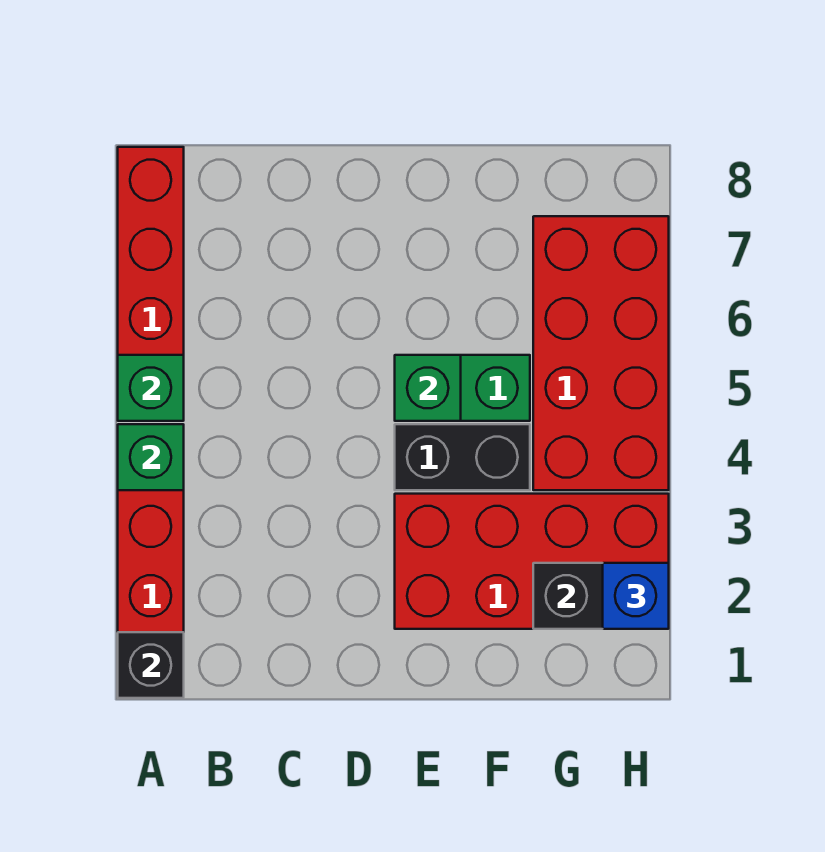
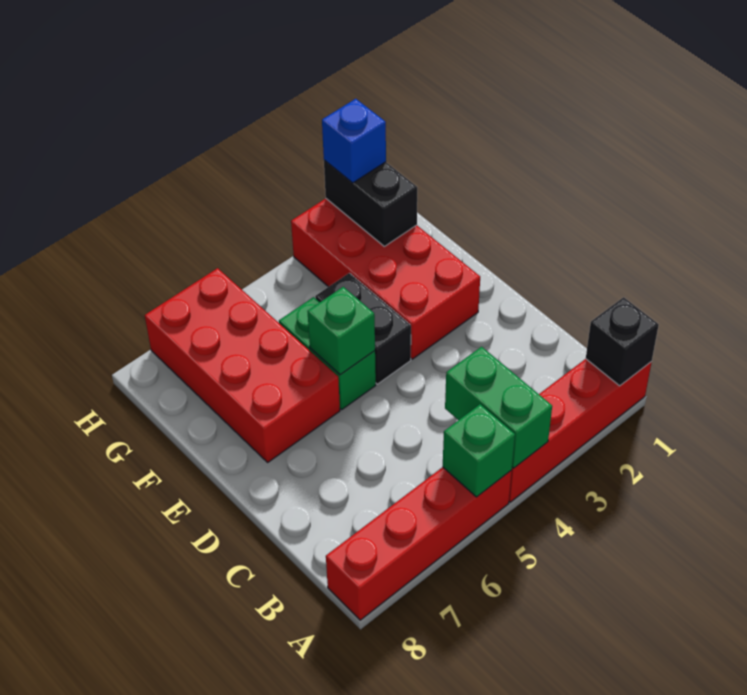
green 1x1 brick [118,424,184,490] -> green 1x2 brick [445,347,552,468]
red 2x4 brick [533,216,669,490] -> red 2x4 brick turned to [145,268,340,462]

